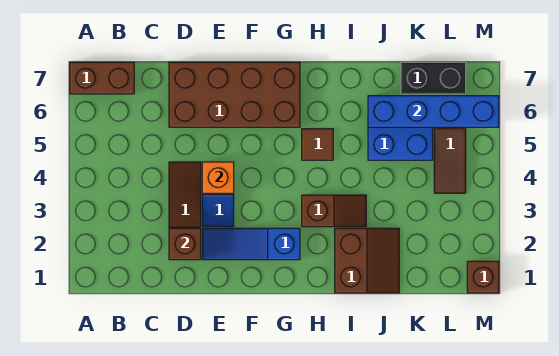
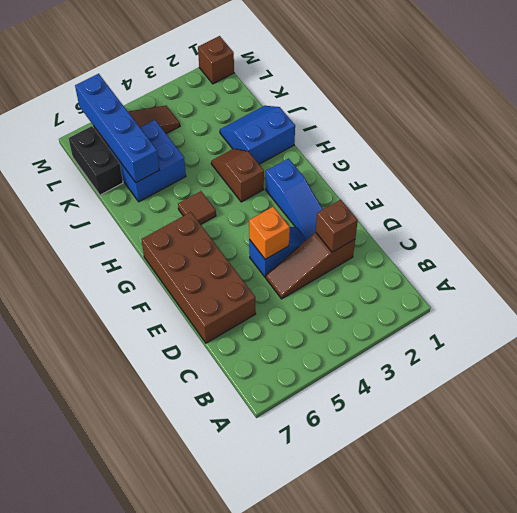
brown 1x2 brick [70,62,134,94] -> none
brown 2x2 slope [335,228,399,293] -> blue 2x2 slope [220,106,295,164]

